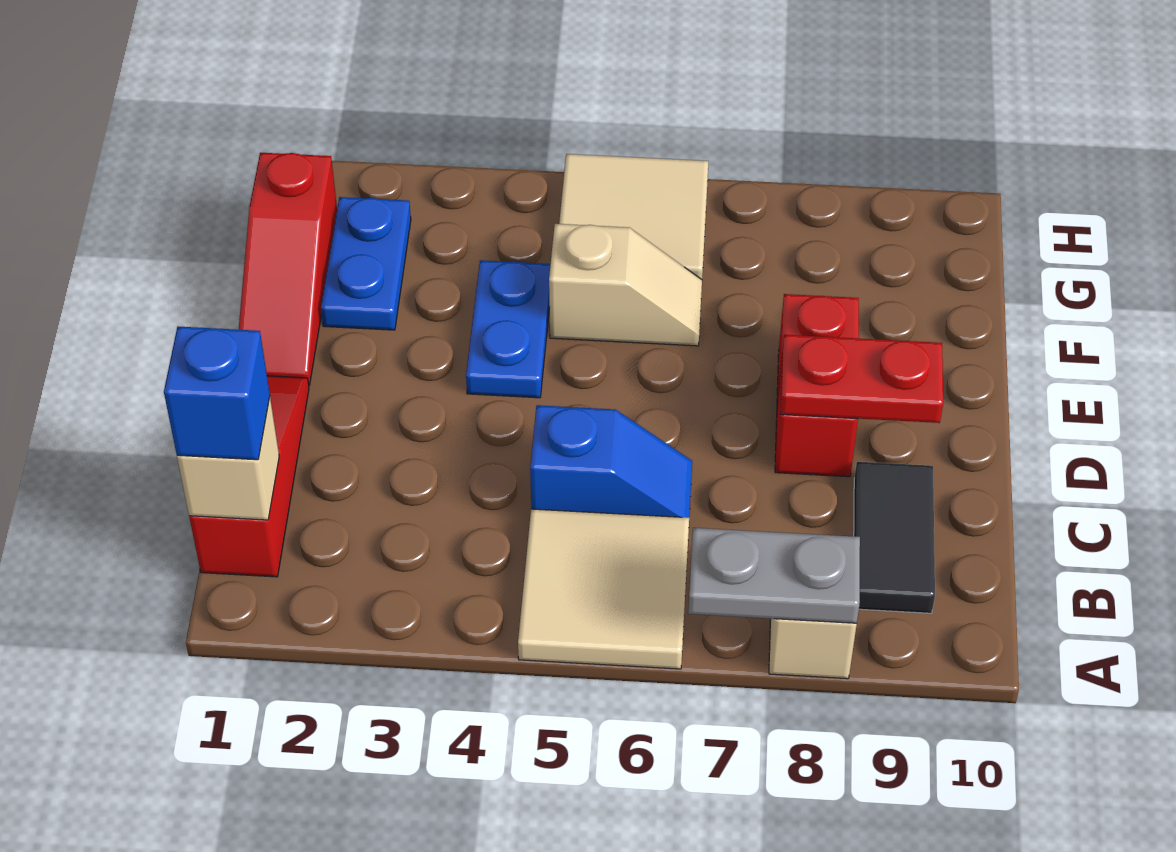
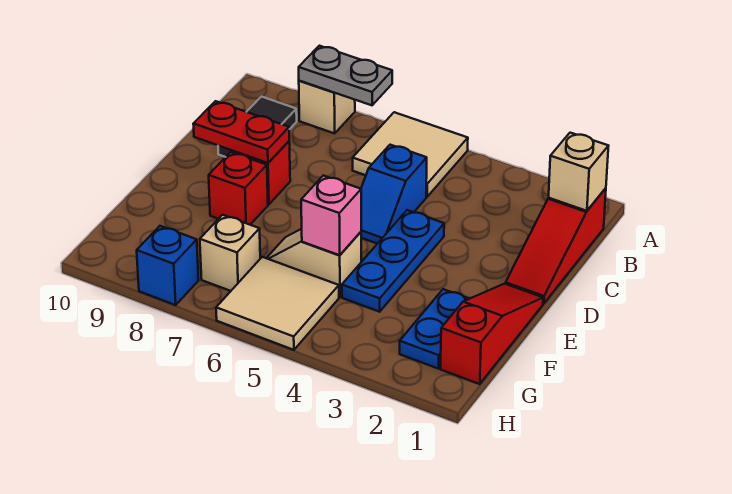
blue 1x1 brick [164,327,270,460] -> blue 1x1 brick moved to [137,226,199,305]
blue 1x2 slope [530,405,692,518] -> blue 1x2 slope turned to [361,145,427,244]
blue 1x2 plate [466,260,550,398] -> blue 1x3 plate [342,210,444,312]
none -> pink 1x1 brick [301,176,361,255]
none -> tan 1x1 brick [200,215,260,291]

